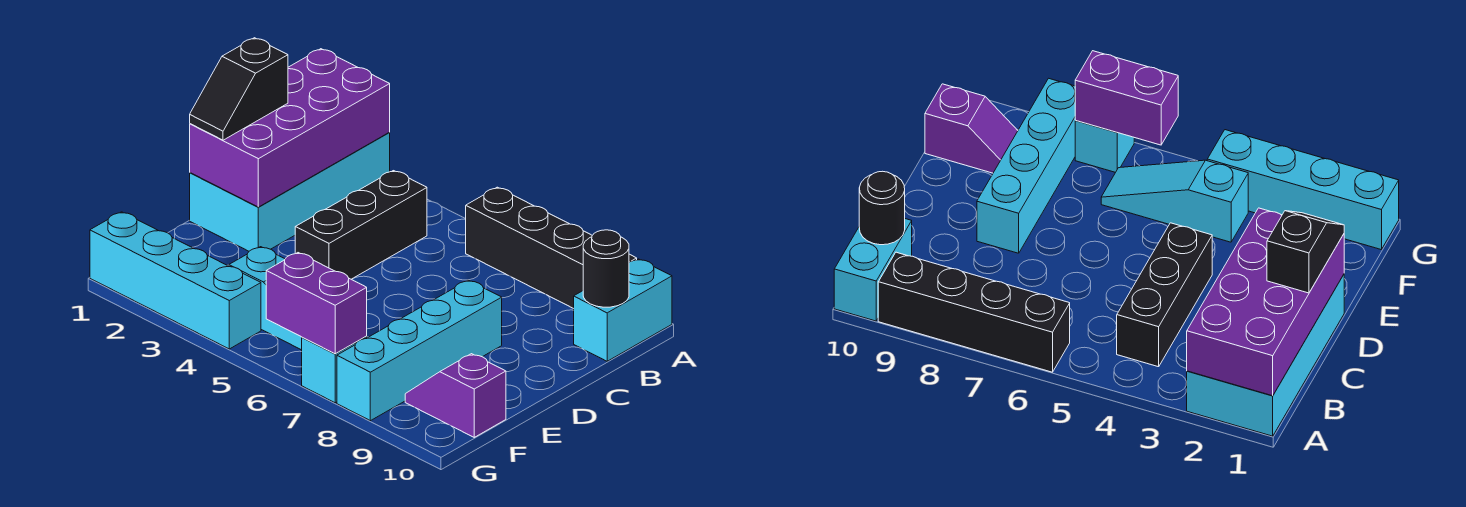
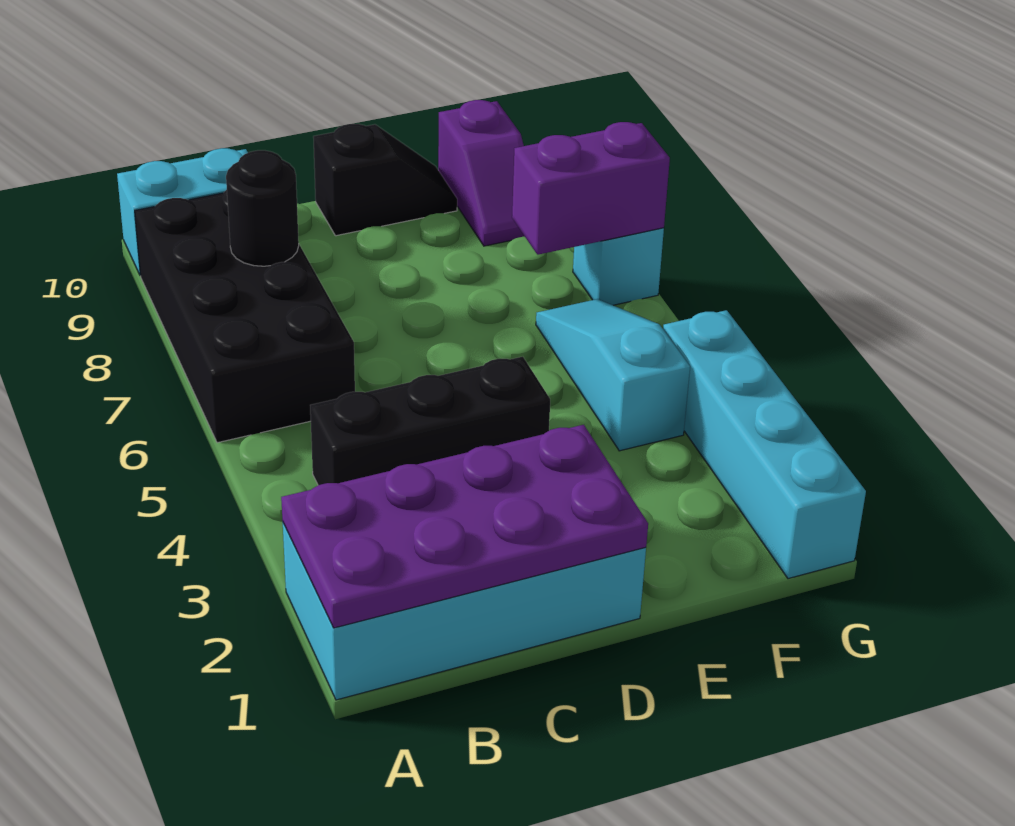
purple 2x4 brick [190,49,390,207] -> purple 2x4 plate [281,425,648,628]
black 1x4 brick [466,187,637,309] -> black 2x4 brick [135,190,355,443]
black 1x1 round brick [583,230,629,307] -> black 1x1 round brick moved to [226,150,299,266]
black 1x2 slope [190,38,288,140] -> black 1x2 slope moved to [313,124,457,236]
cyan 1x4 brick [337,280,502,421] -> none
purple 1x2 brick [266,253,367,354] -> purple 1x2 brick turned to [512,122,670,255]

